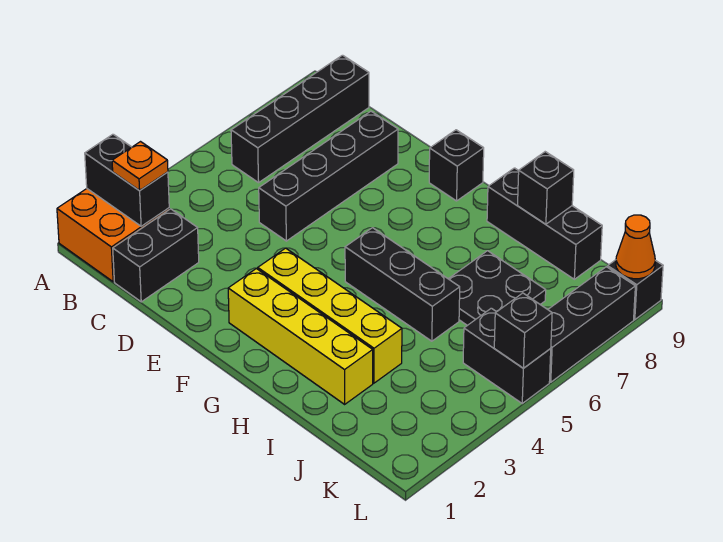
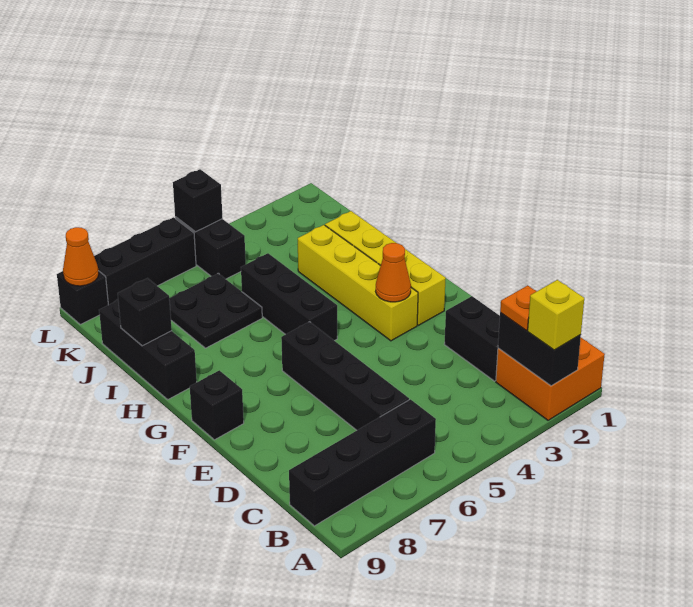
none -> yellow 1x1 brick [528,280,584,350]
black 1x2 brick [113,209,199,302] -> black 1x2 brick turned to [444,296,500,381]
black 1x4 brick [259,111,398,241] -> black 1x4 brick turned to [281,322,409,430]
none -> orange 1x1 cone [376,243,411,302]

